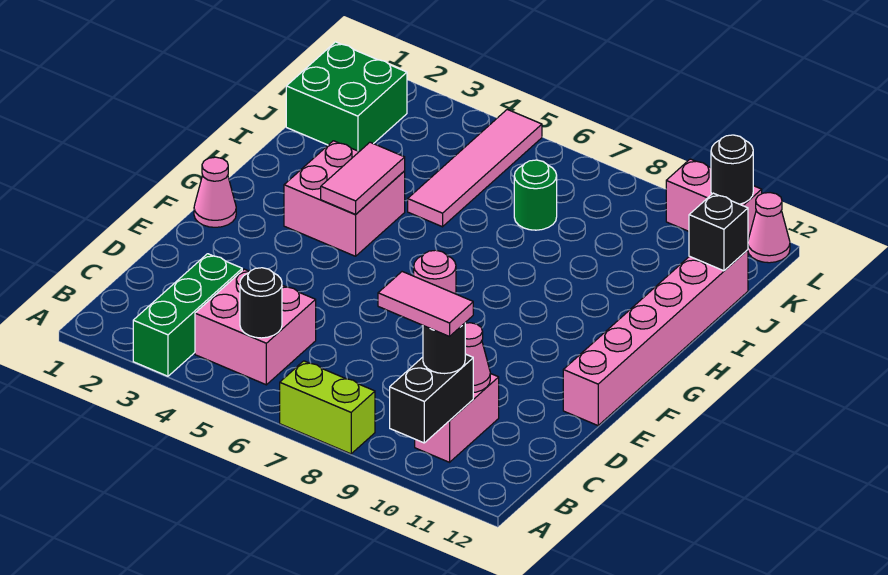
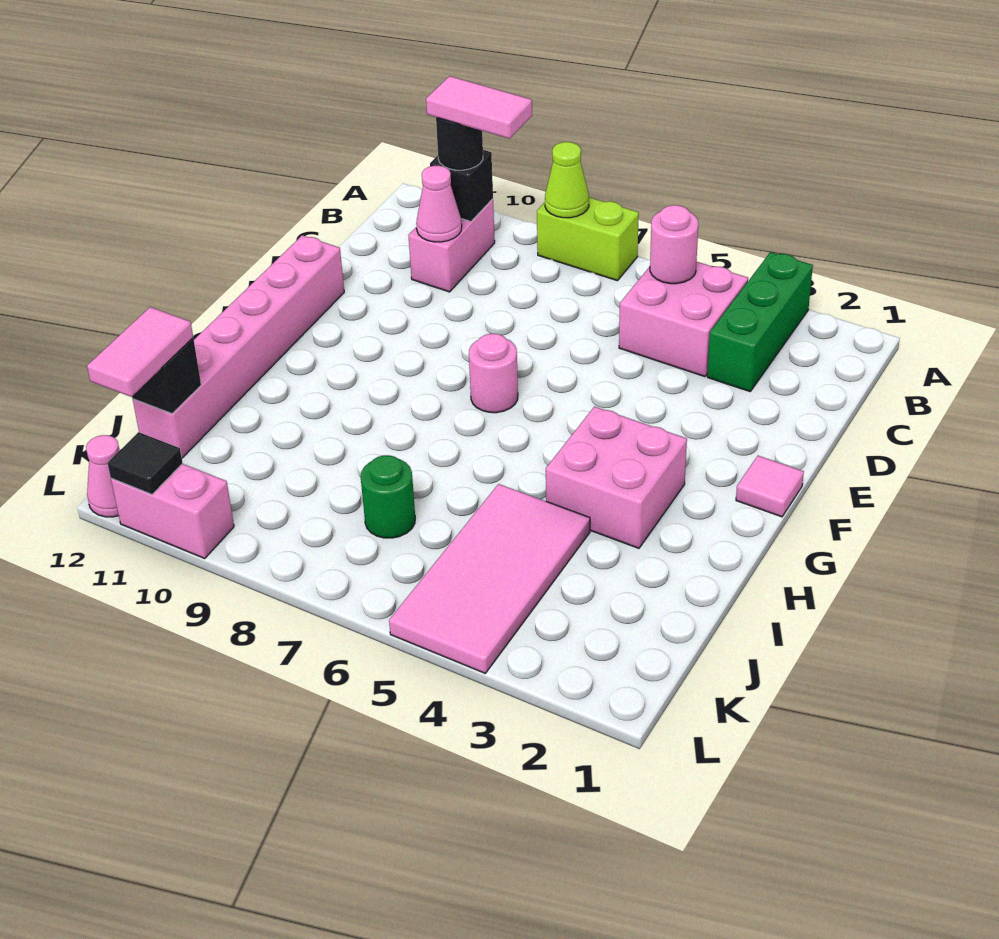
none -> lime 1x1 cone [545,142,589,218]
black 1x2 brick [390,354,473,443] -> black 1x1 brick [430,150,493,221]
black 1x1 round brick [240,268,282,338] -> pink 1x1 round brick [650,205,698,284]
pink 1x1 cone [194,157,236,227] -> pink 1x1 tile [736,456,804,517]
pink 1x2 tile [321,142,405,215] -> pink 1x2 tile moved to [87,307,193,397]
pink 1x4 tile [408,109,542,227] -> pink 2x4 tile [389,484,590,673]
green 2x2 brick [286,42,407,151] -> none
black 1x1 round brick [711,135,753,204] -> black 1x1 tile [108,432,183,494]

